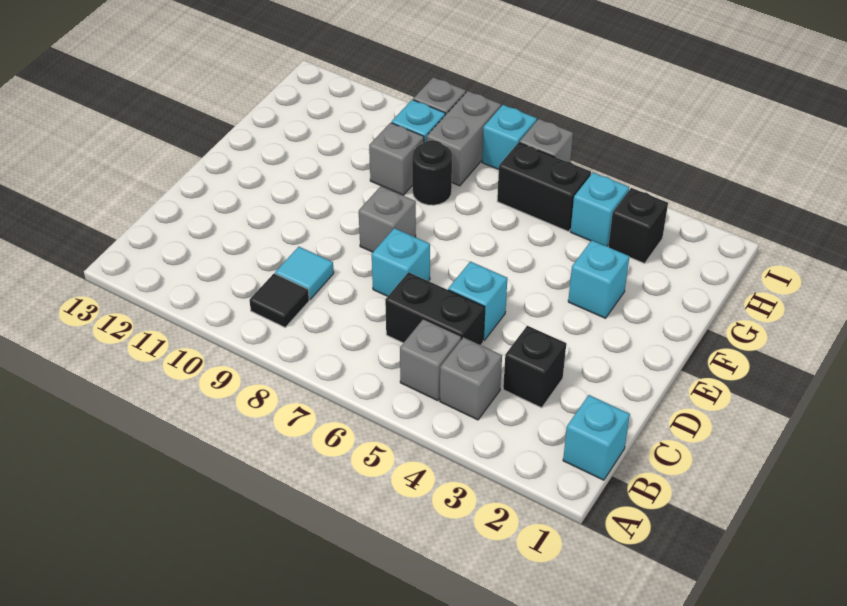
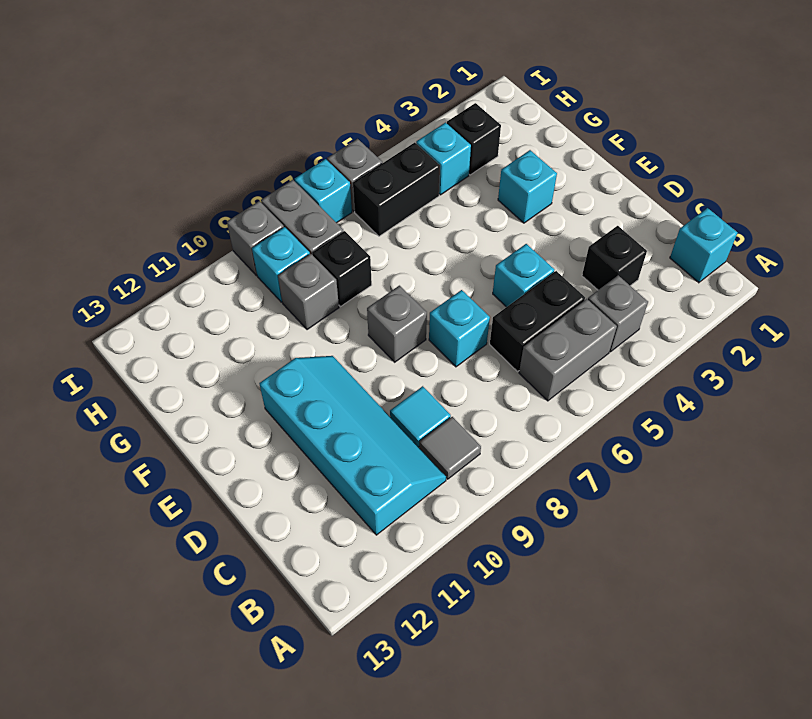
grey 1x1 brick [400,319,461,401] -> grey 1x2 brick [519,299,617,401]
black 1x1 tile [249,274,309,327] -> grey 1x1 tile [419,417,481,479]
none -> cyan 2x4 slope [259,356,446,535]
black 1x1 round brick [412,140,452,205] -> black 1x1 brick [313,231,372,306]

